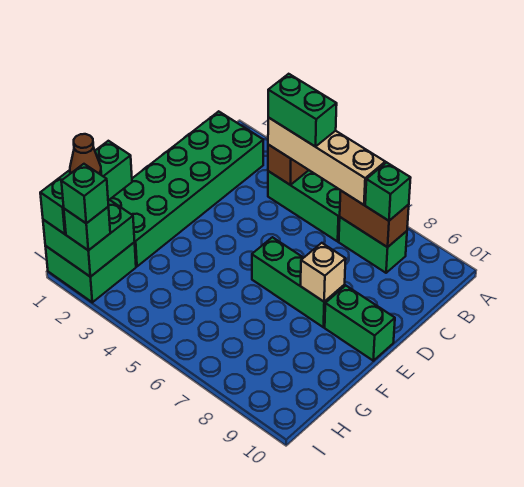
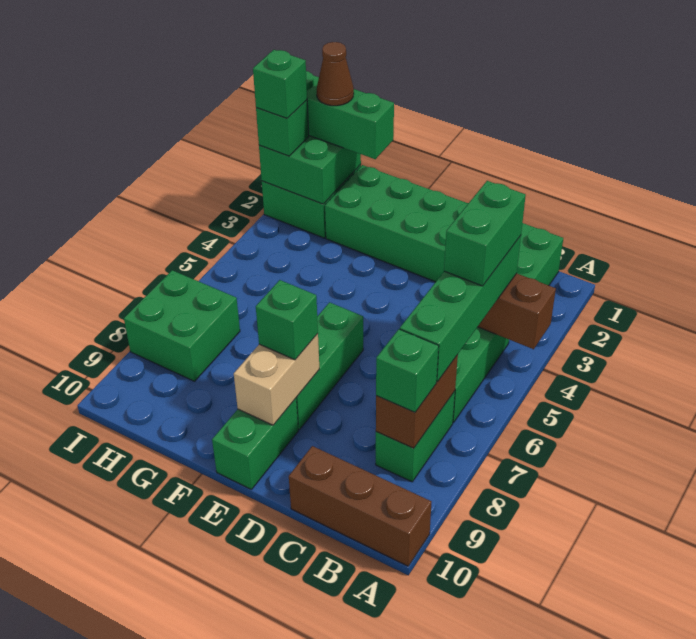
none -> brown 1x3 brick [289,446,431,566]
tan 1x4 brick [268,118,385,205] -> green 1x4 brick [400,236,521,382]
tan 1x1 brick [301,243,346,302] -> tan 1x2 brick [234,334,319,425]
none -> green 1x1 brick [256,280,318,360]
none -> green 2x2 brick [124,270,240,381]

